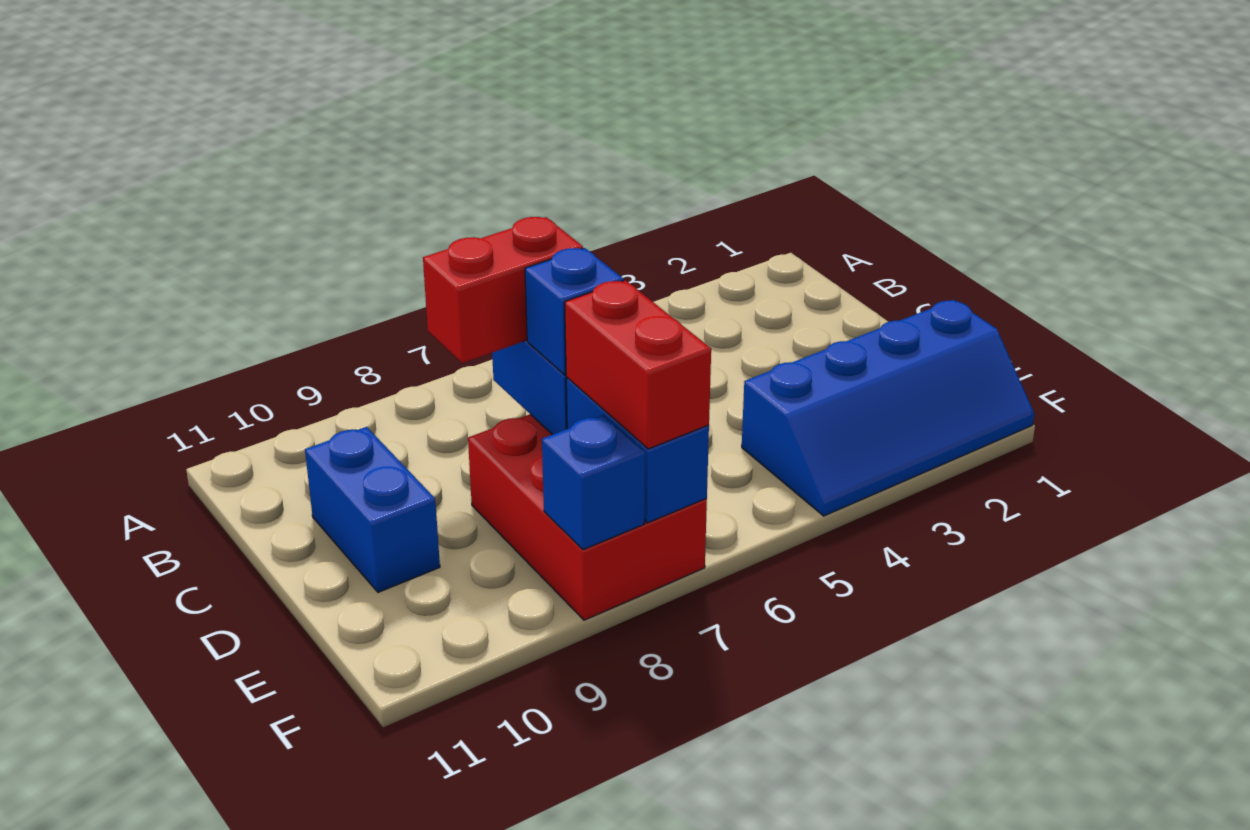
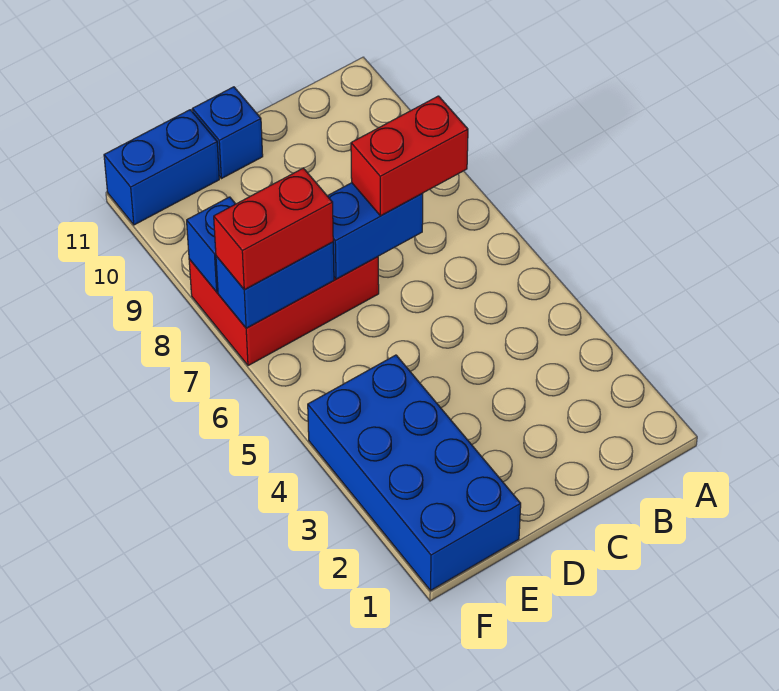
red 1x2 brick [423,217,583,363] -> red 1x2 brick turned to [351,96,468,216]
blue 1x2 brick [305,427,440,592] -> blue 1x2 brick moved to [104,110,219,225]
blue 1x1 brick [525,248,624,375] -> blue 1x1 brick moved to [192,87,263,179]
blue 2x4 slope [742,300,1034,516] -> blue 2x4 brick [308,355,521,590]

